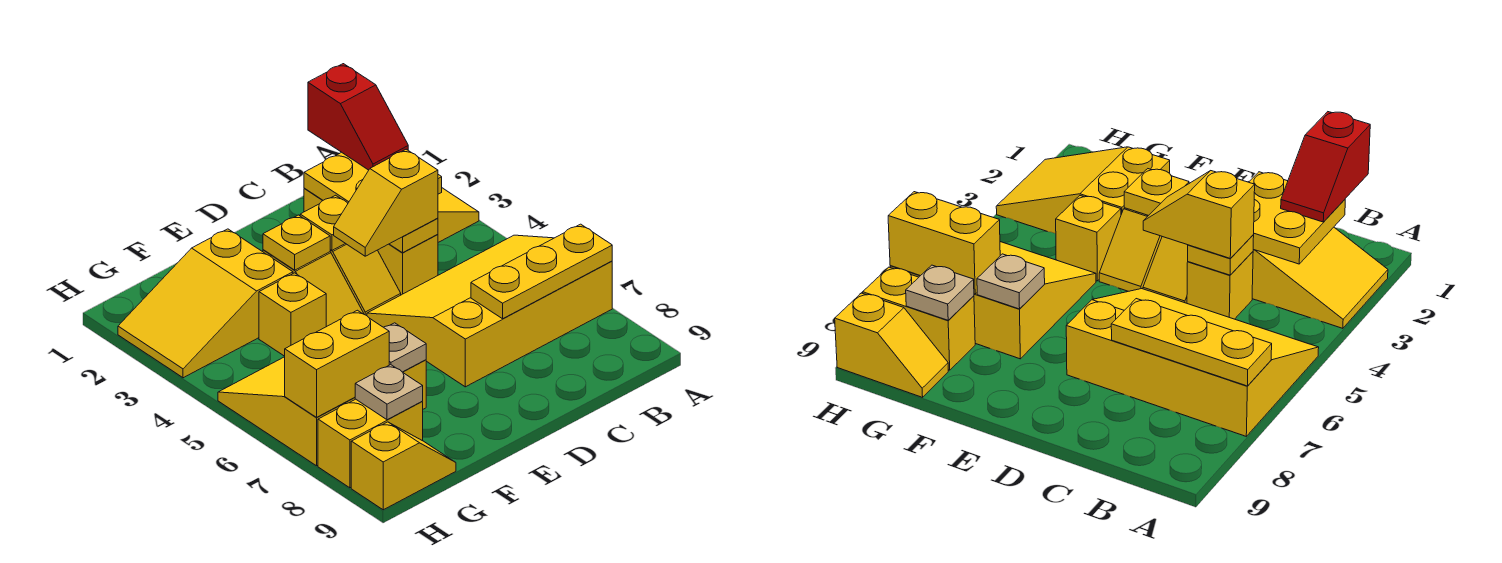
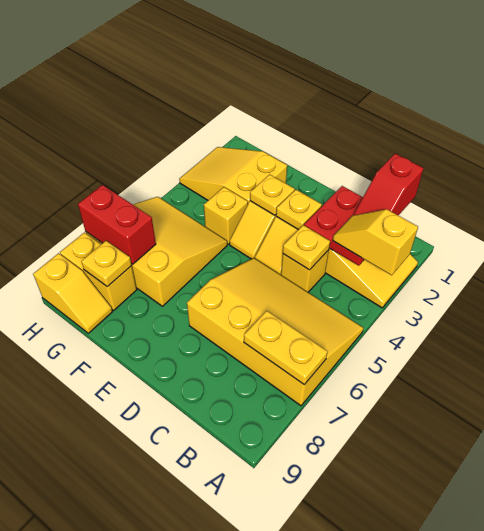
yellow 1x3 plate [471,224,612,319] -> yellow 1x2 plate [244,311,328,385]
yellow 2x2 plate [304,152,442,203] -> red 2x2 plate [304,186,364,266]
yellow 1x2 slope [334,149,438,256] -> yellow 1x2 slope moved to [333,209,418,275]
tan 1x1 plate [384,323,426,372] -> none
yellow 1x2 brick [285,310,389,417] -> red 1x2 brick [78,185,156,264]
tan 1x1 plate [355,365,423,420] -> yellow 1x1 plate [81,241,132,287]

